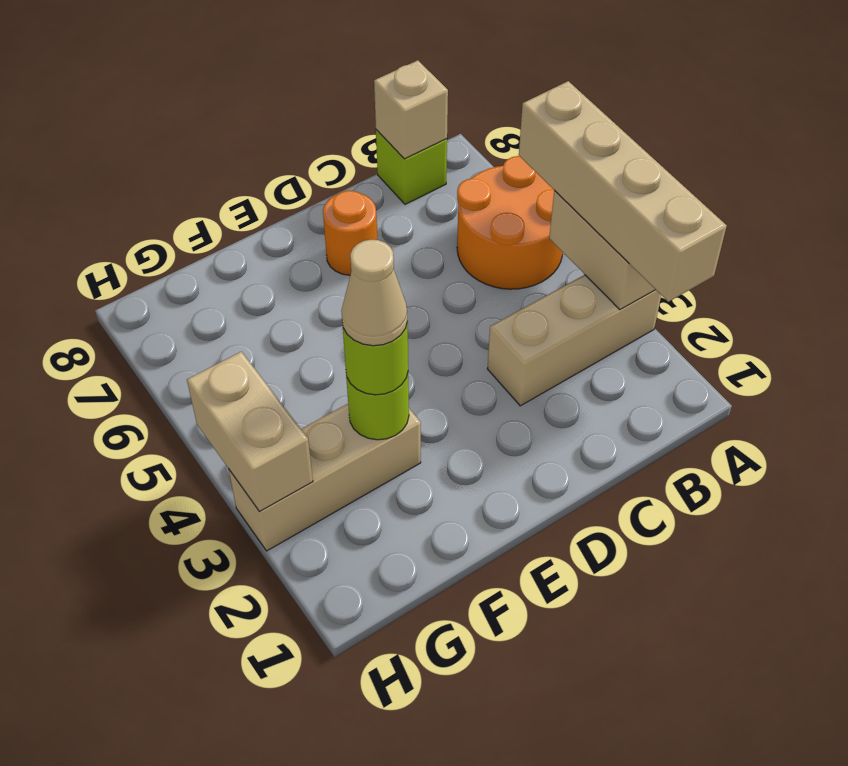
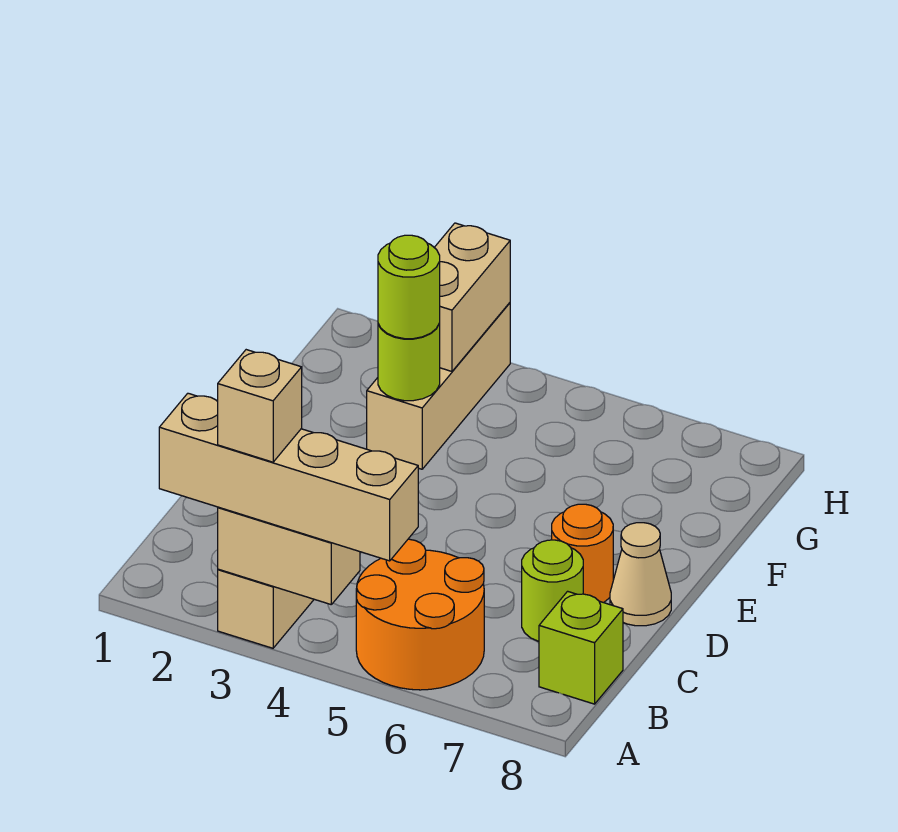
tan 1x1 brick [374,60,448,159] -> tan 1x1 brick moved to [218,350,302,462]
none -> lime 1x1 round brick [522,540,583,641]
tan 1x1 cone [341,240,408,346] -> tan 1x1 cone moved to [610,523,671,626]
tan 1x2 brick [187,352,313,512] -> tan 1x2 brick turned to [434,223,510,371]

